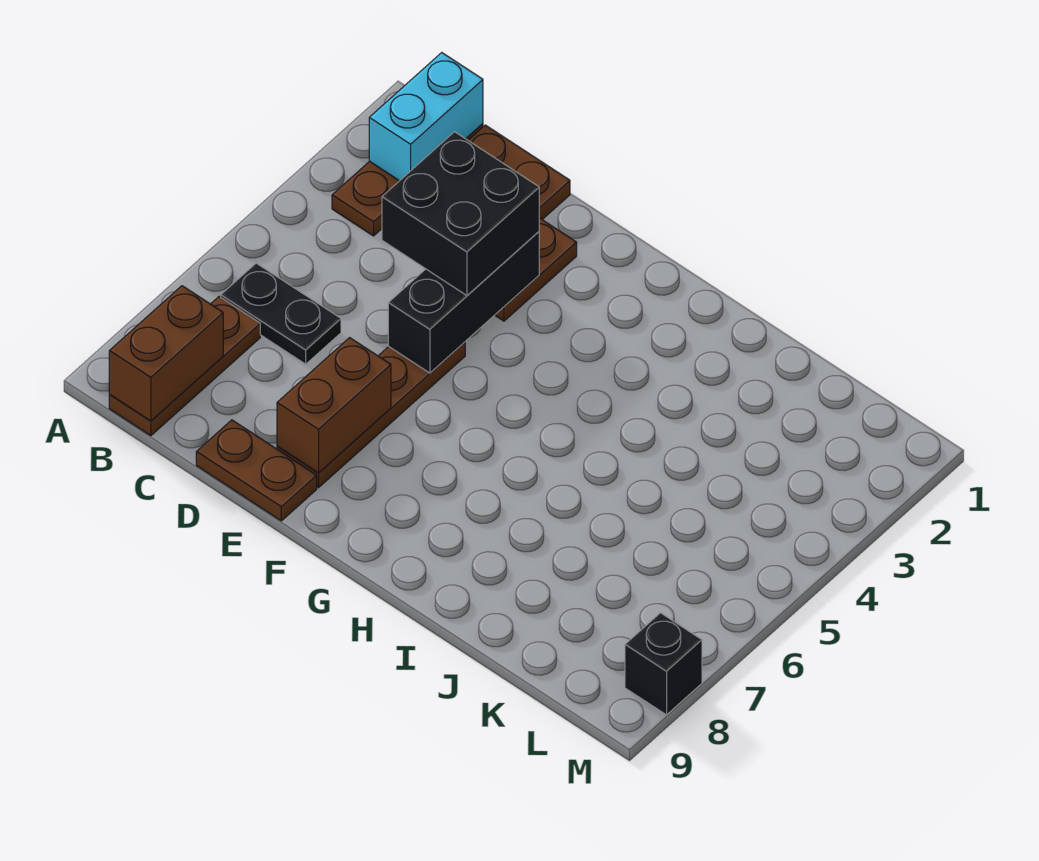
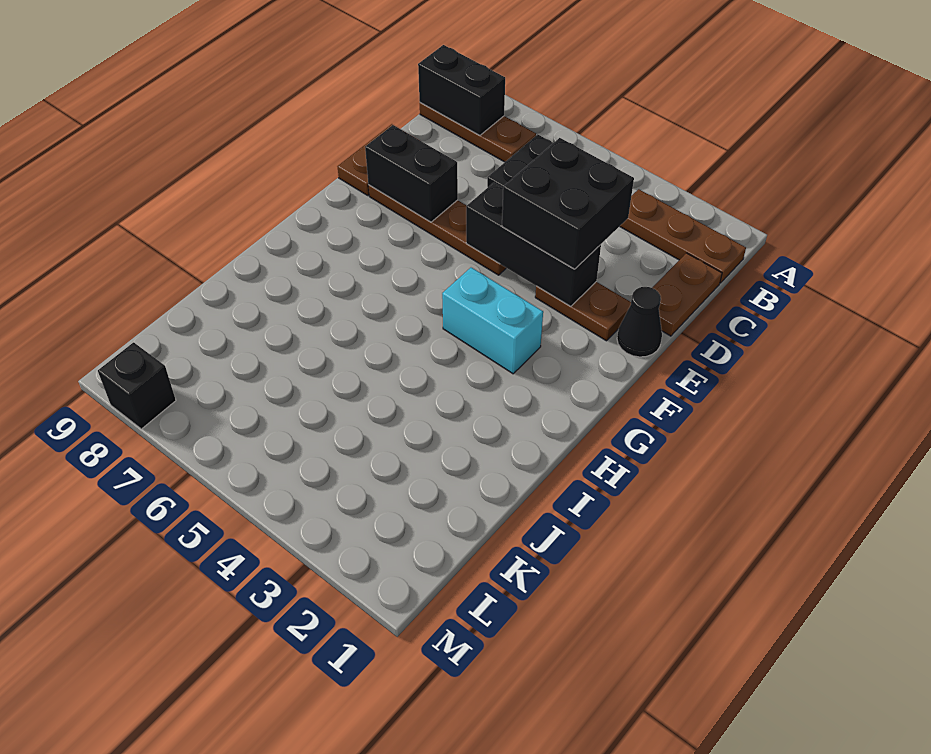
cyan 1x2 brick [369,53,483,181] -> cyan 1x2 brick moved to [442,268,543,374]
brown 1x2 brick [109,286,223,421] -> black 1x2 brick [418,45,505,135]
none -> black 1x1 cone [617,287,662,357]
brown 1x2 brick [277,338,391,473] -> black 1x2 brick [365,125,458,222]

